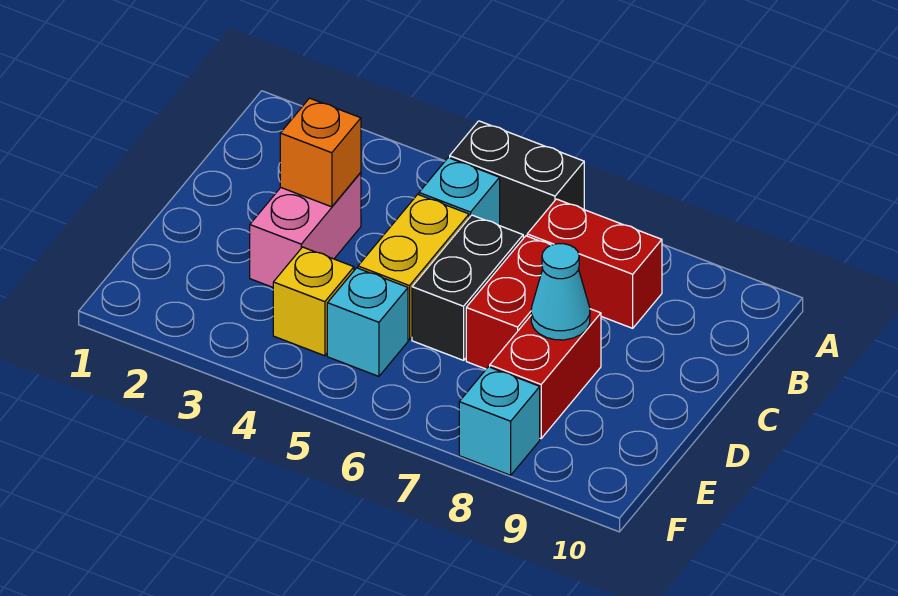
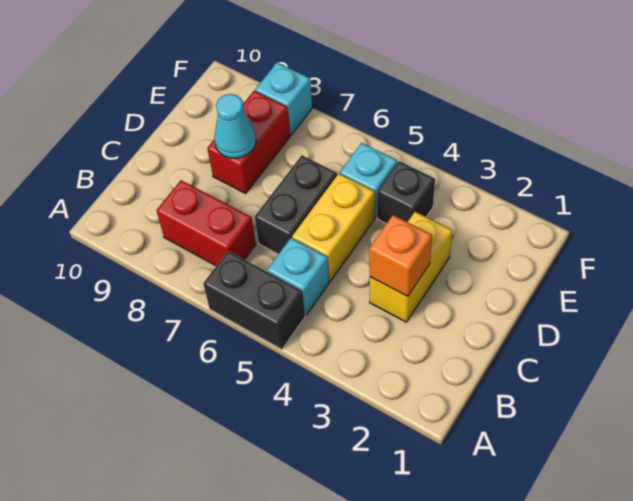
pink 1x2 brick [250,173,361,287] -> yellow 1x2 brick [370,212,452,322]
red 1x2 brick [466,236,551,369] -> none
yellow 1x1 brick [273,247,354,356] -> black 1x1 brick [377,161,435,224]

